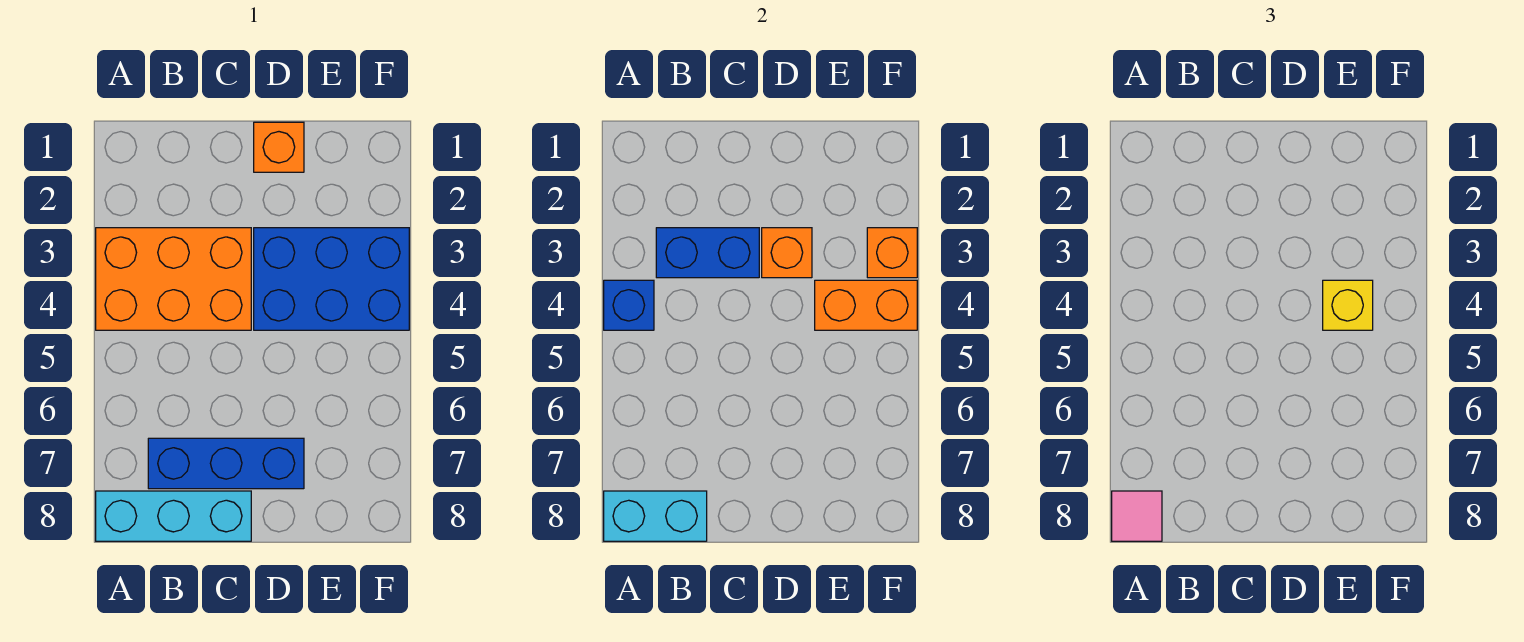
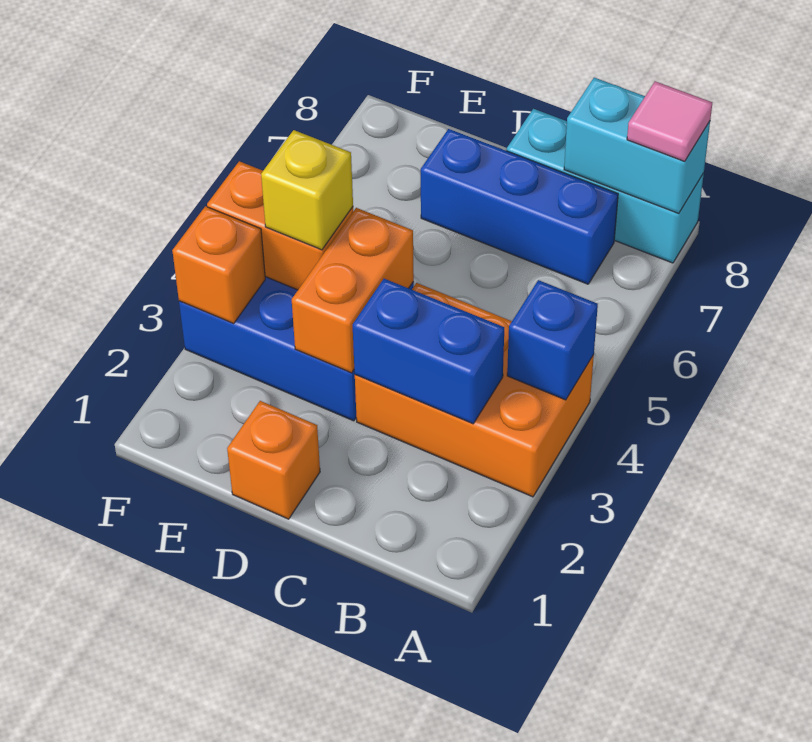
orange 1x1 brick [762,228,812,278] -> orange 1x2 brick [292,208,414,373]

